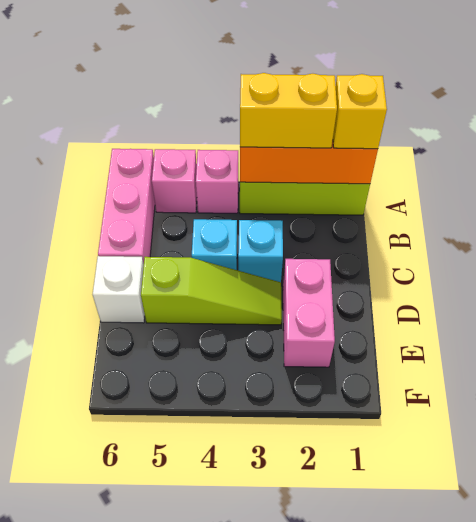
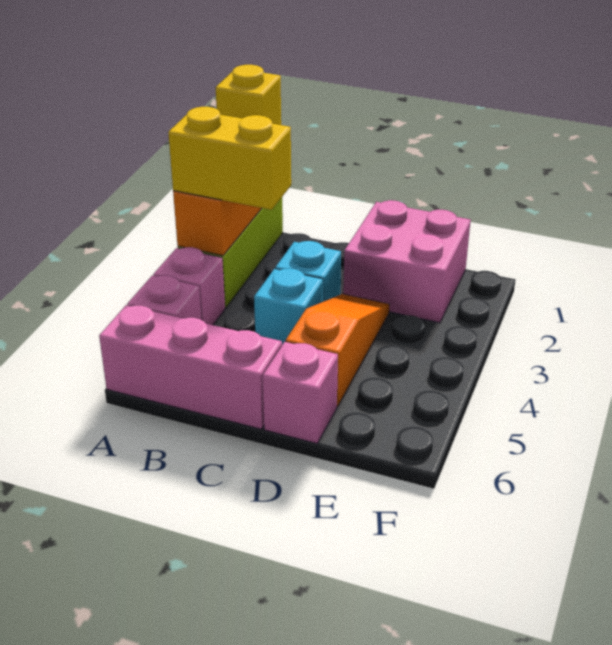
yellow 1x2 brick [240,73,337,148] -> yellow 1x2 brick turned to [168,107,291,210]
pink 1x2 brick [283,259,335,367] -> pink 2x2 brick [343,200,471,323]
lime 1x3 slope [141,257,282,325] -> orange 1x3 slope [286,294,390,407]
white 1x1 brick [93,256,145,323] -> pink 1x1 brick [263,342,338,444]

